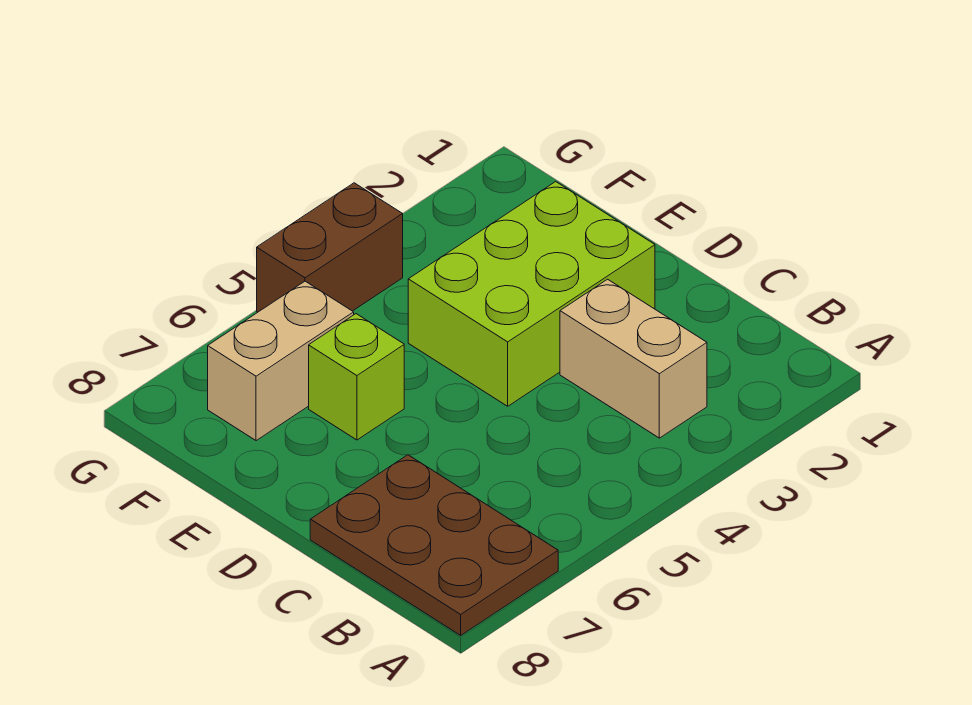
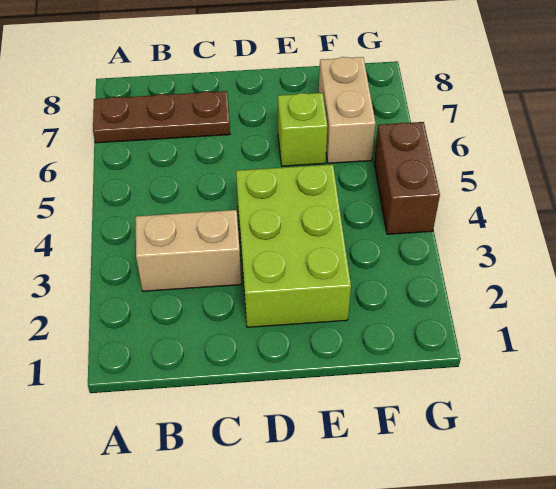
brown 2x3 plate [310,455,558,635] -> brown 1x3 plate [93,91,230,143]

